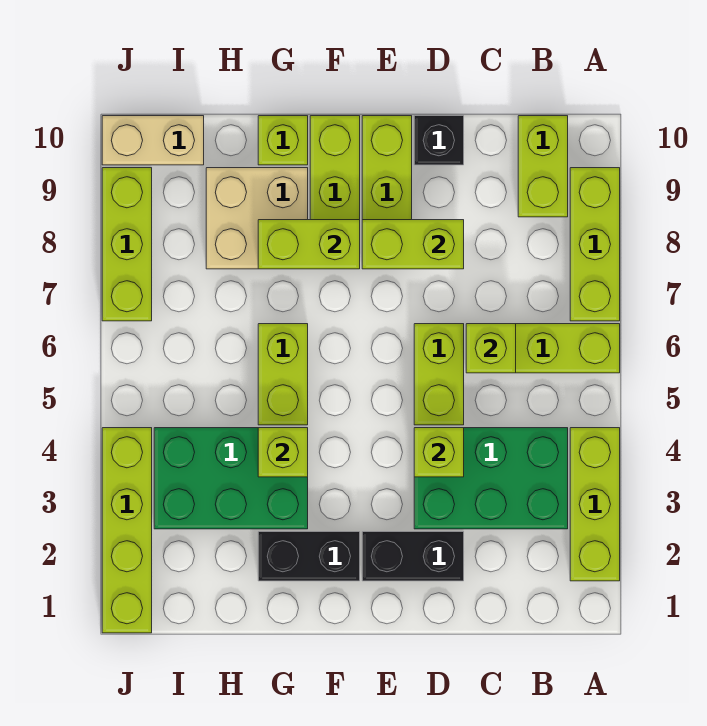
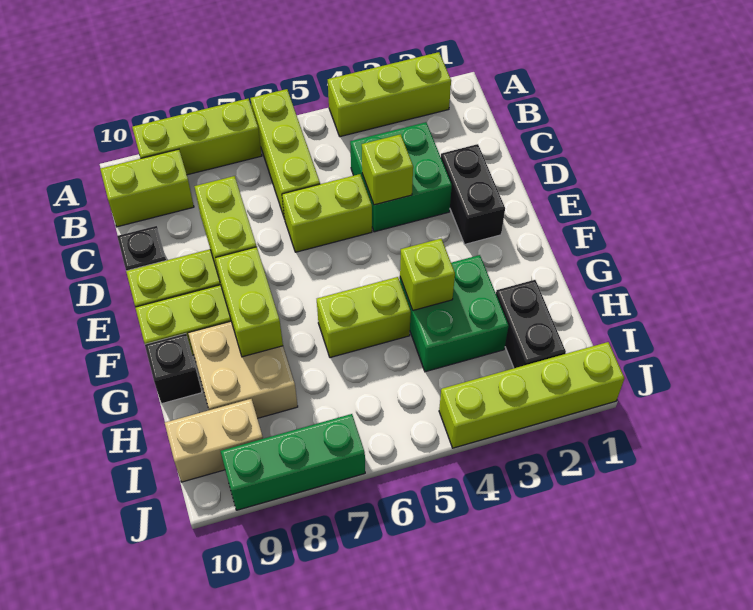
green 2x3 brick [414,428,568,529] -> green 2x2 brick [350,122,452,232]
lime 1x1 brick [466,324,516,373] -> none
black 1x2 brick [258,532,360,581] -> black 1x2 brick moved to [496,280,566,368]
green 2x3 brick [154,428,308,529] -> green 2x2 brick [400,255,508,372]
lime 1x1 brick [258,116,308,165] -> black 1x1 brick [145,334,202,404]
tan 1x2 brick [102,116,204,165] -> tan 1x2 brick turned to [165,399,263,482]
lime 1x3 brick [102,168,152,321] -> green 1x3 brick [221,414,365,510]

